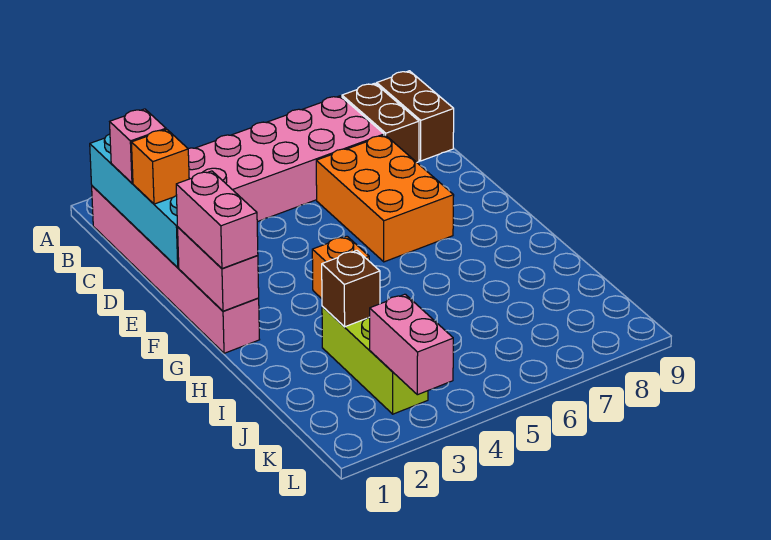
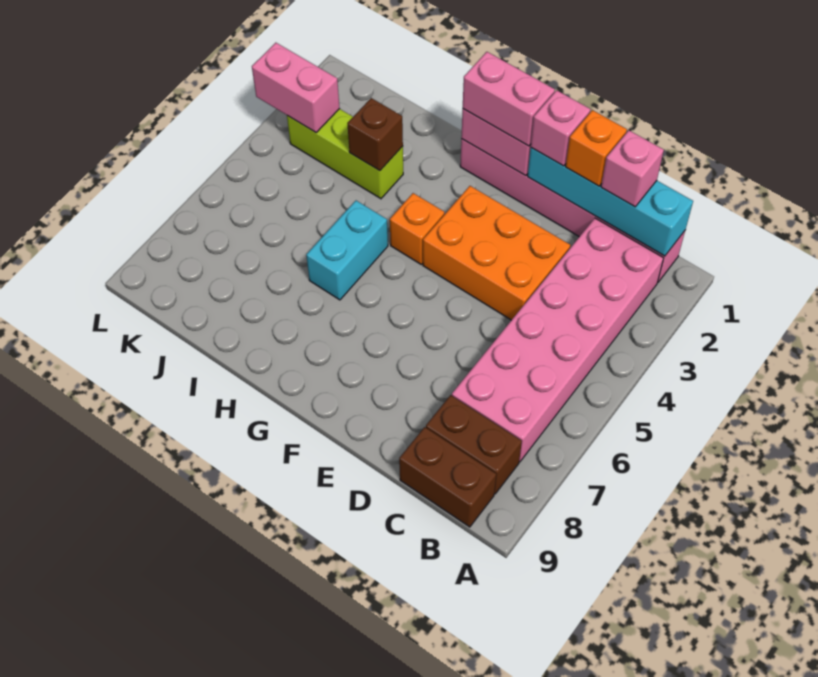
orange 2x3 brick [316,135,454,262] -> orange 2x3 brick moved to [423,186,570,320]
none -> pink 1x1 brick [531,90,591,166]
none -> cyan 1x2 brick [306,201,388,300]

